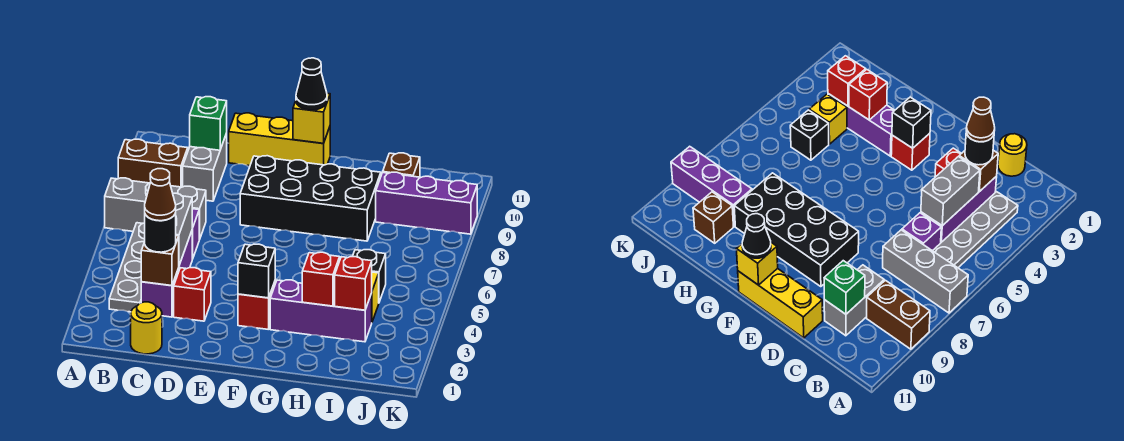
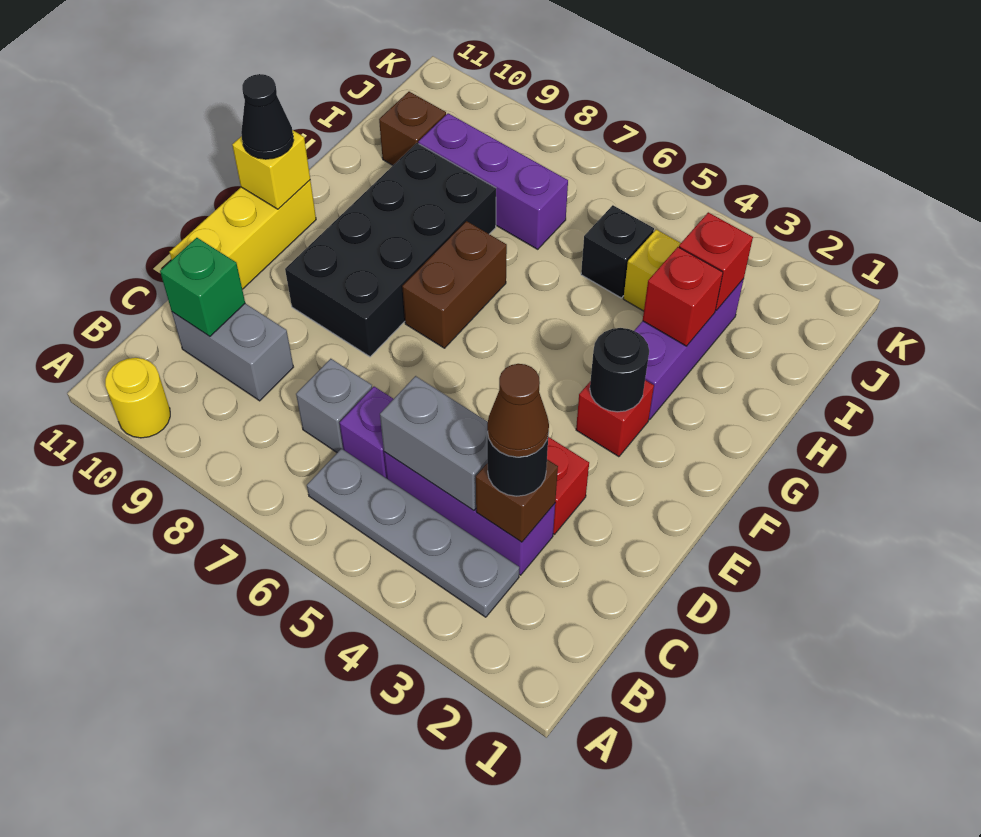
grey 1x3 brick [105,178,206,240] -> grey 1x1 brick [296,359,372,452]
brown 1x2 brick [118,139,188,187] -> brown 1x2 brick moved to [402,221,507,348]
yellow 1x1 round brick [131,302,162,354] -> yellow 1x1 round brick moved to [105,358,170,438]
black 1x1 brick [238,244,275,298] -> black 1x1 round brick [590,328,649,412]
purple 1x3 brick [376,172,477,234] -> purple 1x3 brick turned to [418,113,568,249]

